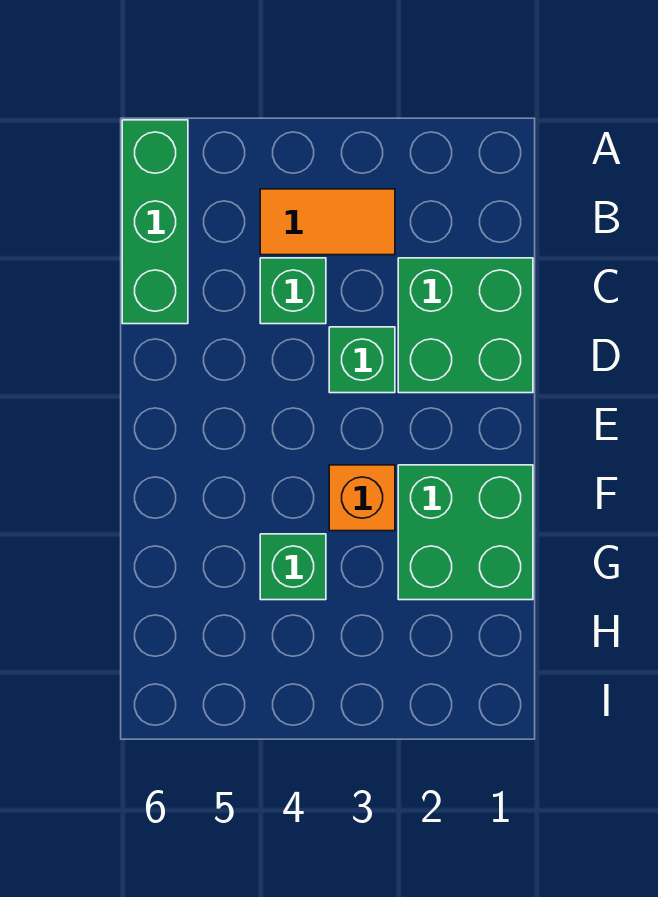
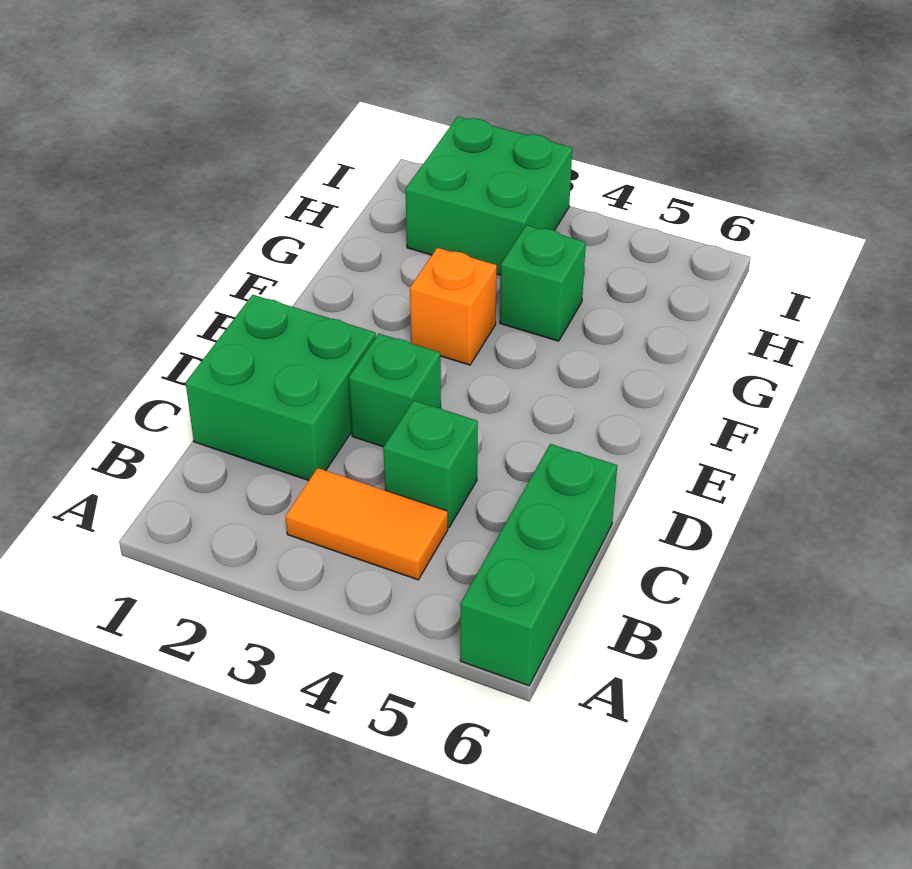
green 2x2 brick [398,465,533,600] -> green 2x2 brick moved to [405,117,572,275]

